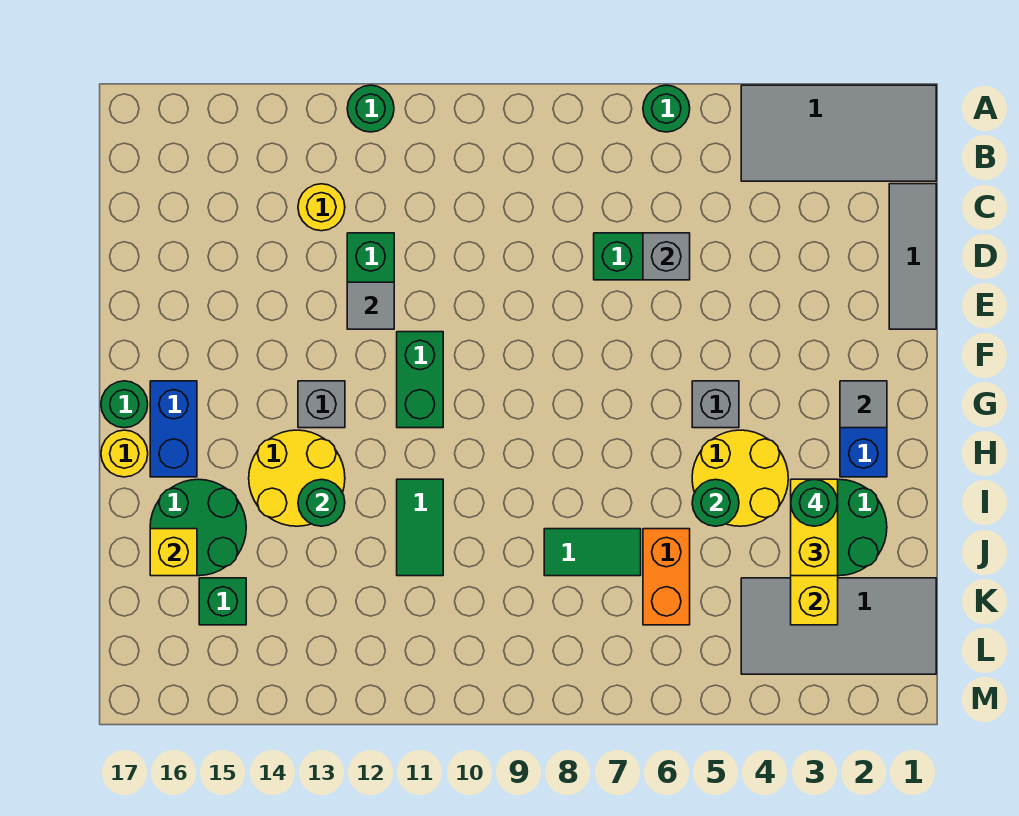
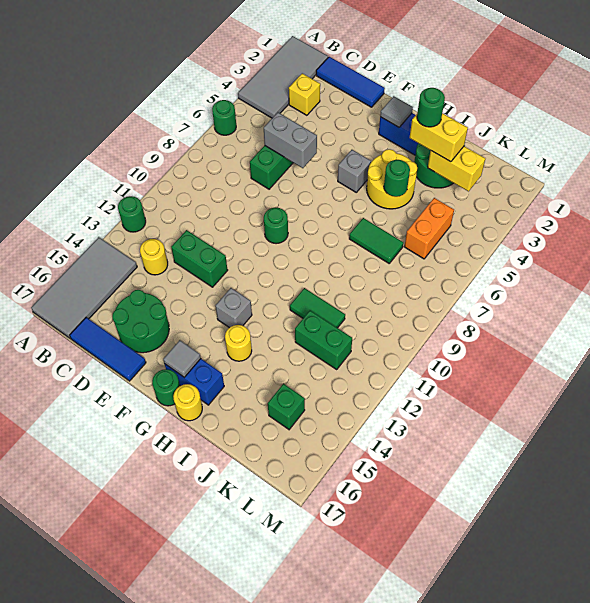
grey 1x3 tile [889,184,936,329] -> blue 1x3 tile [316,57,385,107]
none -> blue 1x3 tile [70,317,146,381]
grey 1x1 brick [643,233,690,280] -> grey 1x2 brick [264,112,317,168]
grey 1x1 tile [347,282,394,329] -> grey 1x1 tile moved to [163,340,201,377]
green 1x2 brick [397,332,443,428] -> green 1x2 brick moved to [295,310,352,369]
yellow 2x2 round brick [249,430,345,526] -> yellow 1x1 round brick [225,325,252,361]
green 1x1 round brick [298,479,345,526] -> green 1x1 round brick moved to [264,208,288,244]
green 2x2 round brick [150,479,246,576] -> green 2x2 round brick moved to [112,290,169,353]
orange 1x2 brick [643,529,690,625] -> orange 1x2 brick turned to [404,198,454,259]
green 1x2 tile [544,529,641,576] -> green 1x2 tile turned to [349,218,403,263]
yellow 1x1 brick [150,529,197,576] -> yellow 1x1 brick moved to [289,73,320,115]
grey 2x4 tile [741,578,936,674] -> grey 2x4 tile moved to [31,237,137,339]

